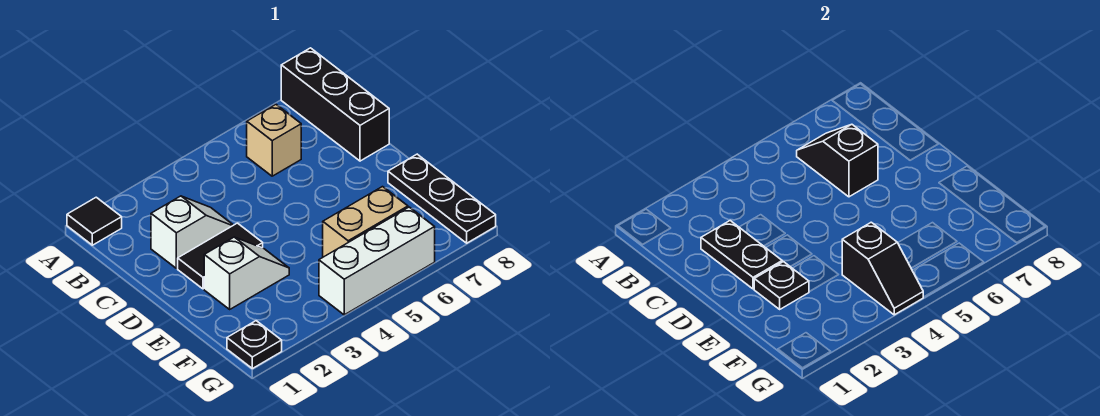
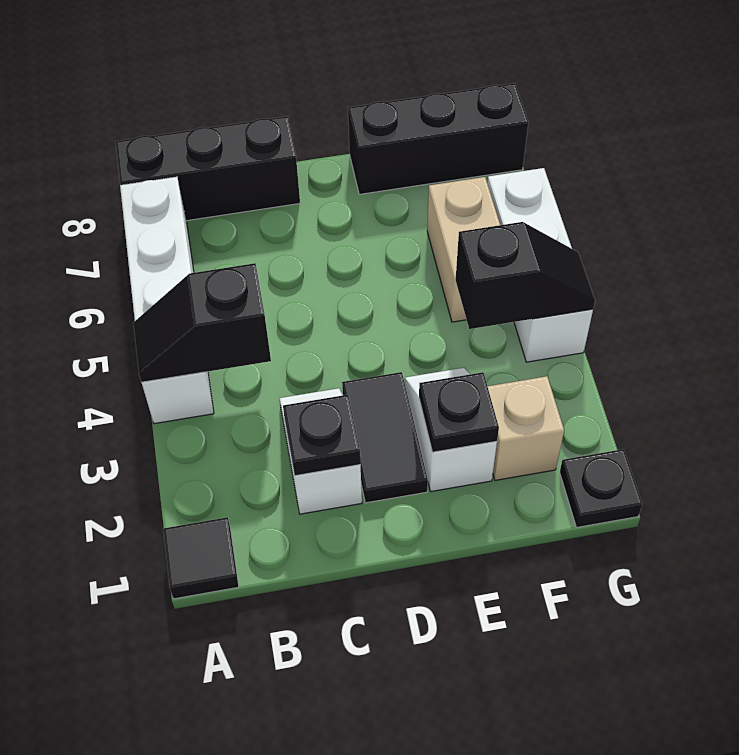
none -> white 1x4 brick [120,177,214,424]
tan 1x1 brick [247,104,301,176] -> tan 1x1 brick moved to [487,376,564,480]
black 1x2 slope [797,124,878,197] -> black 1x2 slope moved to [133,263,271,382]
black 1x2 plate [701,221,782,289] -> black 1x1 plate [283,395,361,476]
black 1x3 plate [388,154,496,243] -> black 1x3 brick [348,83,528,194]

